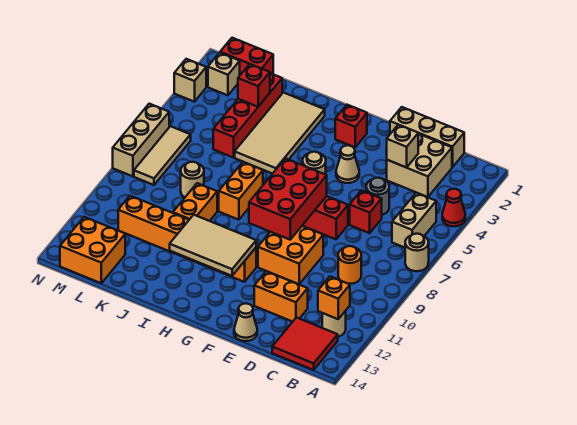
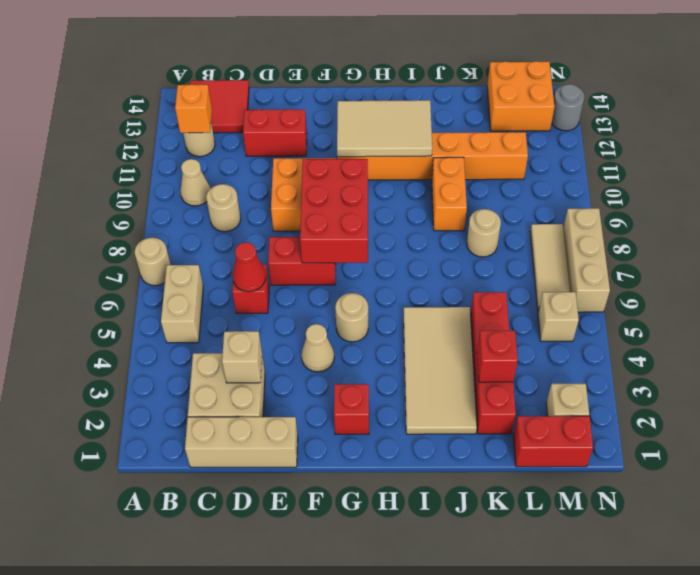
red 1x1 cone [442,189,465,226] -> red 1x1 cone moved to [233,242,266,292]
orange 1x1 round brick [338,246,361,284] -> tan 1x1 round brick [206,184,241,232]
grey 1x1 round brick [366,178,389,215] -> grey 1x1 round brick moved to [552,84,584,131]
orange 1x2 brick [254,271,308,322] -> red 1x2 brick [243,109,307,156]
tan 1x1 cone [234,303,257,341] -> tan 1x1 cone moved to [180,159,210,206]
orange 1x2 brick [219,162,263,220] -> none
tan 1x1 brick [174,59,206,102] -> tan 1x1 brick moved to [538,292,579,341]

